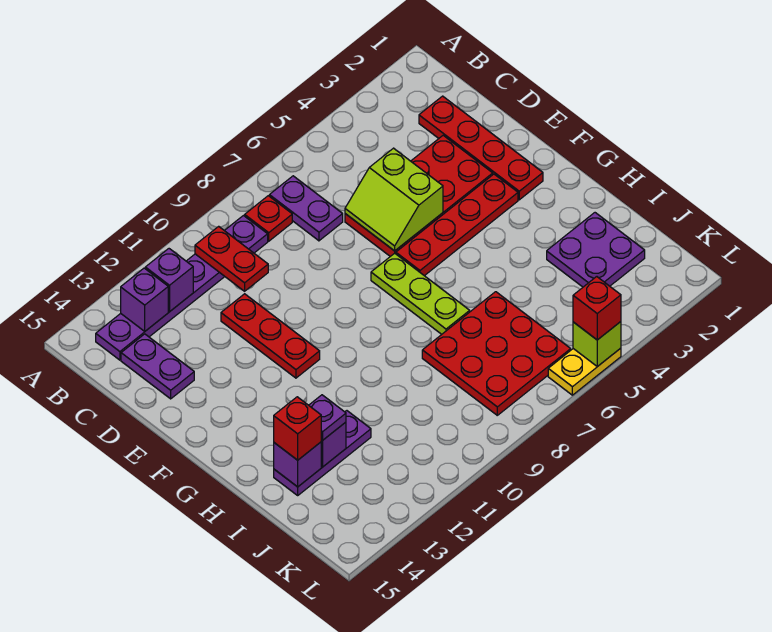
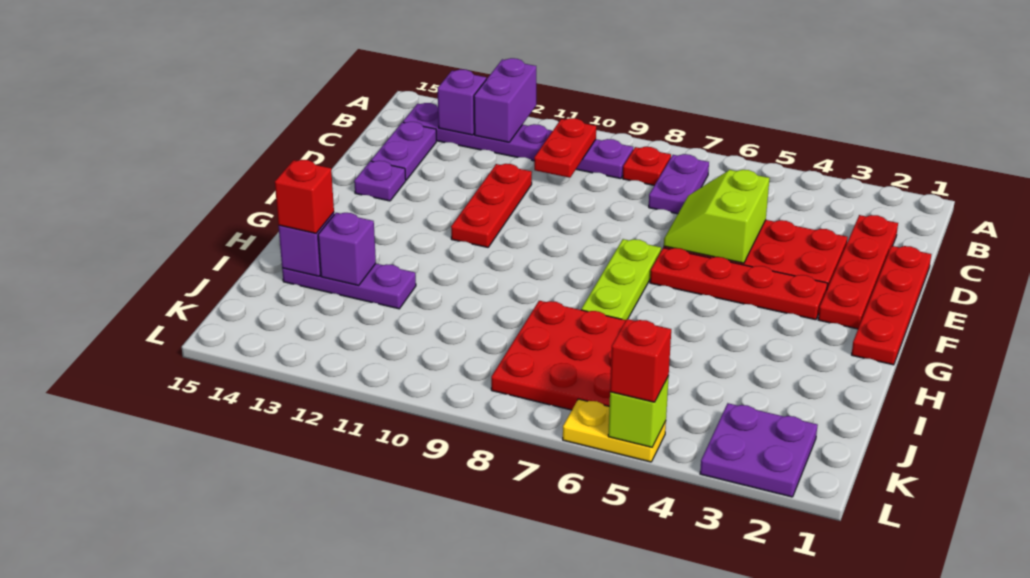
purple 1x1 brick [145,249,193,312] -> purple 1x2 brick [474,58,536,142]
none -> red 1x4 plate [852,246,931,365]
purple 2x2 plate [547,213,645,287] -> purple 2x2 plate moved to [700,403,818,497]
purple 1x1 plate [309,395,346,440] -> purple 1x1 plate moved to [354,161,406,201]

